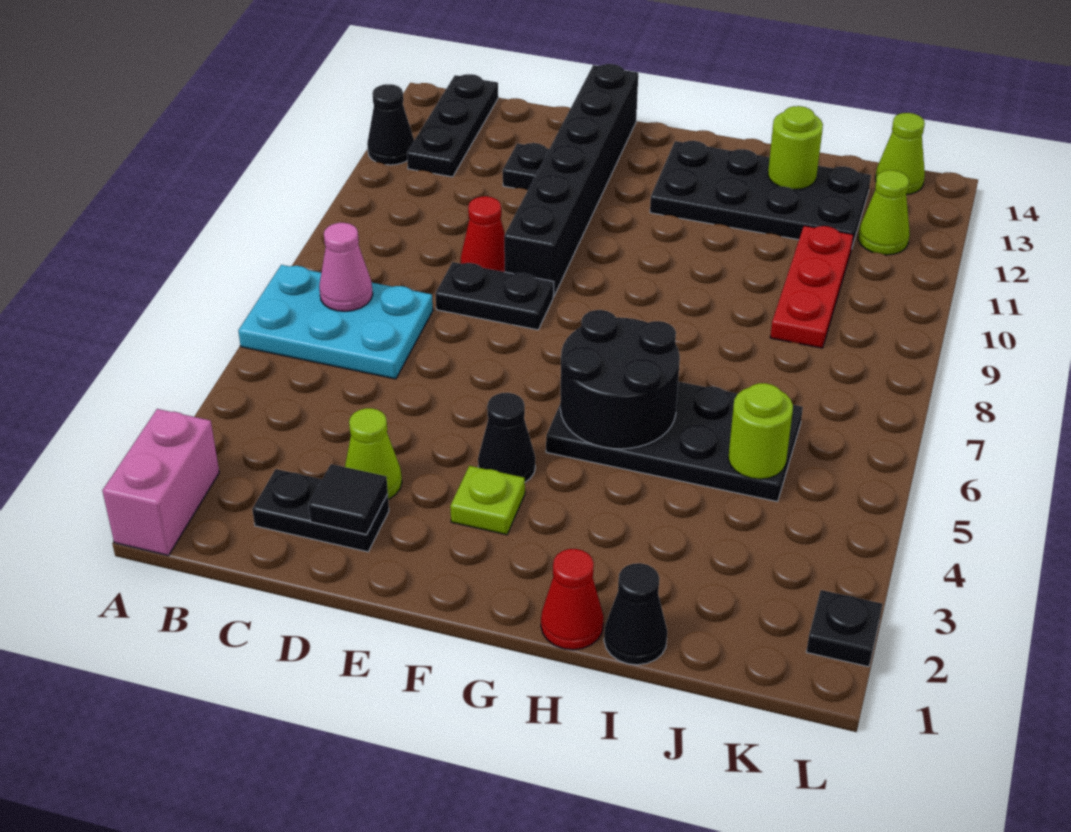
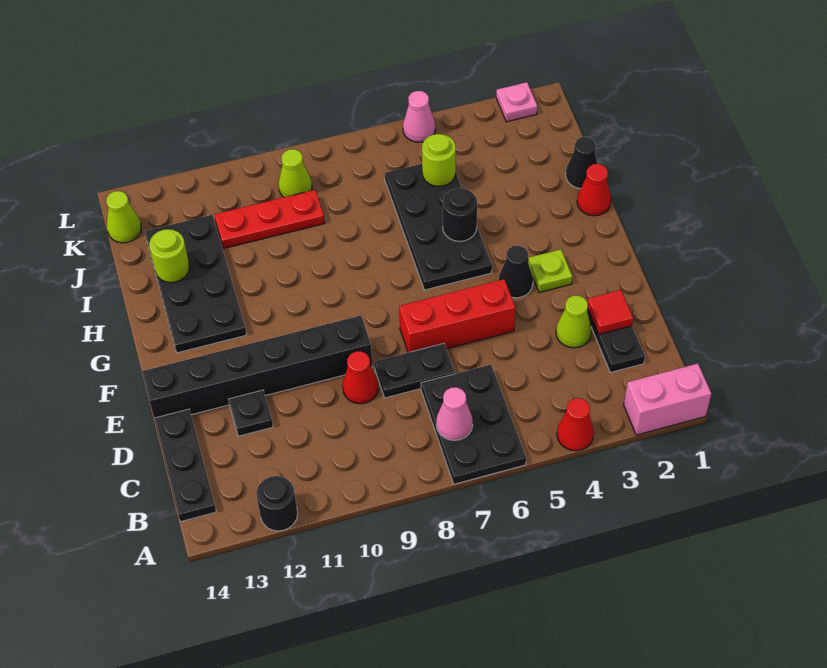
none -> red 1x1 cone [557,398,594,451]
cyan 2x3 plate [238,265,433,379] -> black 2x3 plate [421,365,526,484]
black 1x1 cone [367,84,414,165] -> black 1x1 round brick [256,476,298,531]
black 1x3 plate [407,74,498,177] -> black 1x3 plate turned to [154,409,216,522]
black 1x1 tile [309,464,388,534] -> red 1x1 tile [587,290,633,334]
black 1x2 plate [435,262,554,330] -> black 1x2 plate turned to [374,343,455,398]
none -> red 1x3 brick [399,279,516,353]
black 2x2 round brick [560,310,680,449] -> black 1x1 round brick [443,188,477,241]
lime 1x1 cone [858,170,910,255] -> lime 1x1 cone moved to [279,149,312,197]
black 1x1 plate [806,590,883,667] -> pink 1x1 plate [496,82,537,122]
none -> pink 1x1 cone [403,91,435,142]

